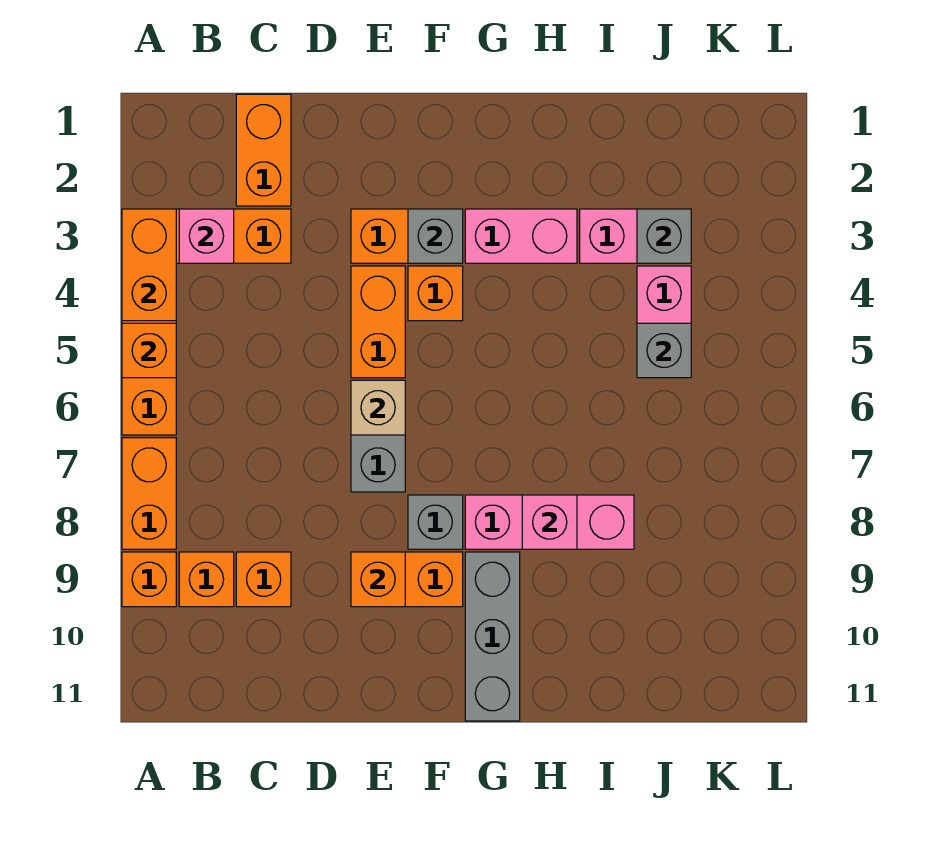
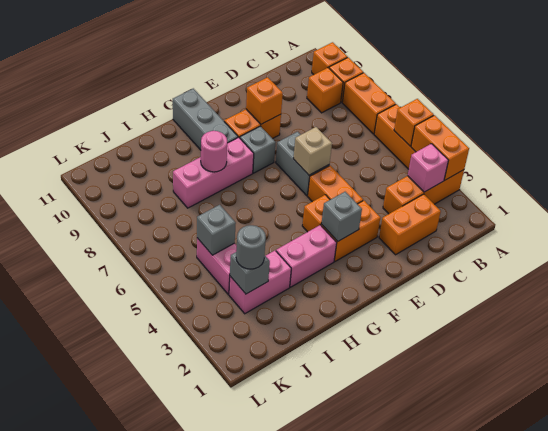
orange 1x2 brick [236,94,291,206] -> orange 1x2 brick turned to [379,194,441,255]
orange 1x1 brick [236,552,291,607] -> orange 1x1 brick moved to [312,42,347,75]
pink 1x1 brick [522,495,577,549] -> pink 1x1 round brick [201,131,227,172]
none -> grey 1x1 round brick [236,225,266,269]

